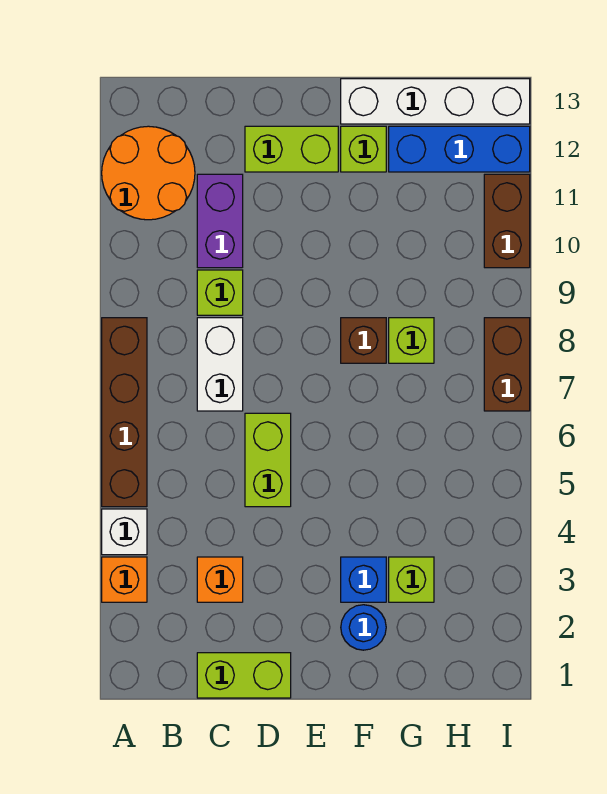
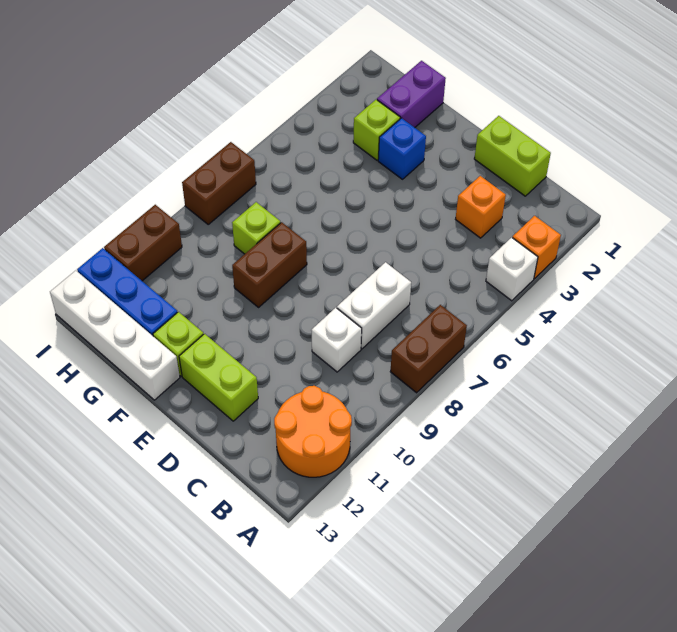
brown 1x4 brick [102,318,147,507] -> brown 1x2 brick [390,305,467,393]
lime 1x1 brick [197,270,243,315] -> white 1x1 brick [311,308,362,372]
purple 1x2 brick [197,174,243,268] -> purple 1x2 brick moved to [377,61,446,127]
lime 1x2 brick [245,413,291,507] -> none
blue 1x1 round brick [341,605,386,650] -> none
brown 1x1 brick [341,318,386,363] -> brown 1x2 brick [232,222,307,307]

